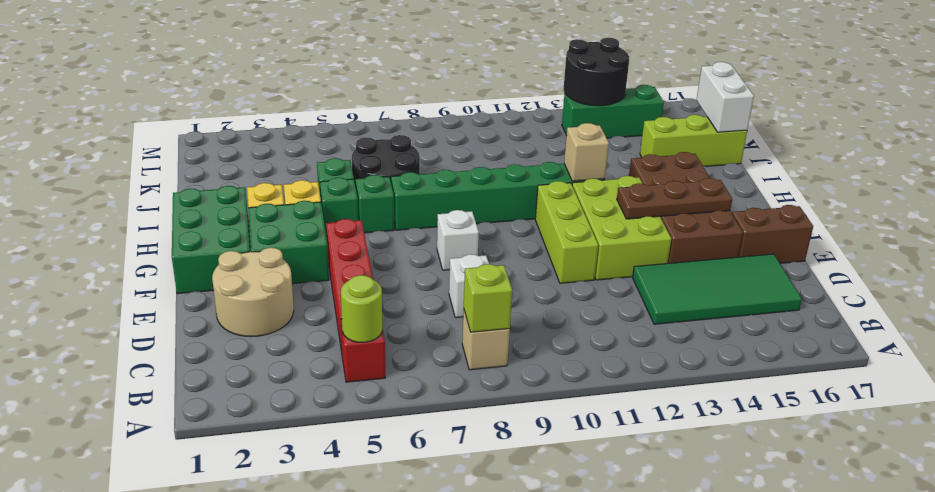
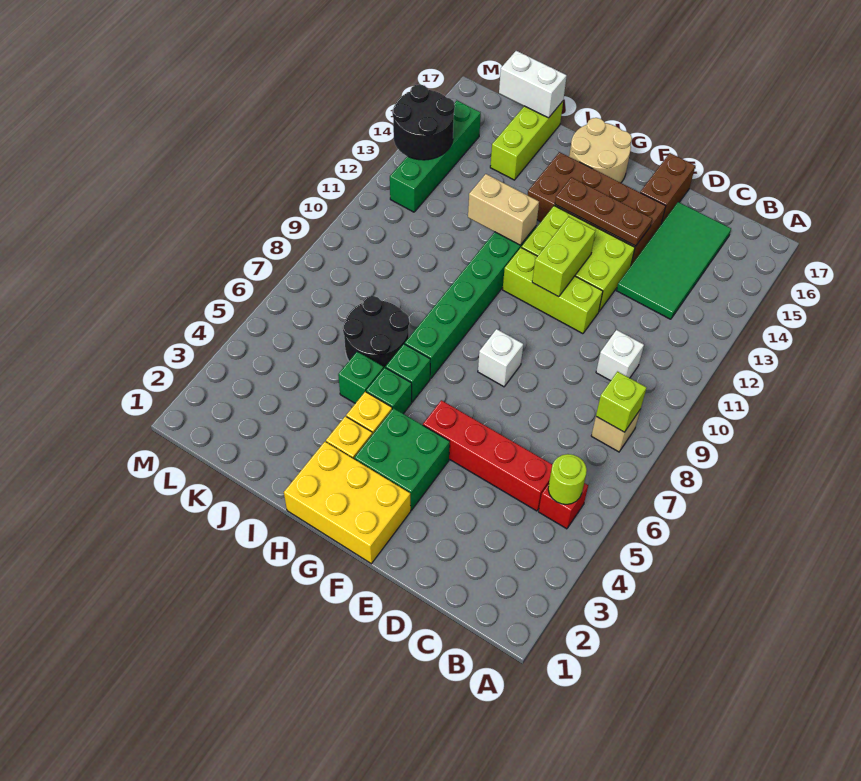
tan 2x2 round brick [212,248,294,337] -> tan 2x2 round brick moved to [569,118,632,183]
white 1x1 brick [449,254,489,318] -> white 1x1 brick moved to [596,330,644,381]
green 2x3 brick [172,186,250,294] -> yellow 2x3 brick [284,442,411,564]
none -> lime 1x2 brick [532,217,595,297]
brown 1x3 plate [617,178,732,219] -> brown 1x3 plate turned to [555,177,652,246]
tan 1x1 brick [564,123,609,181] -> tan 1x2 brick [468,174,539,245]
green 1x3 brick [562,85,664,138] -> green 1x4 brick [390,101,481,212]

